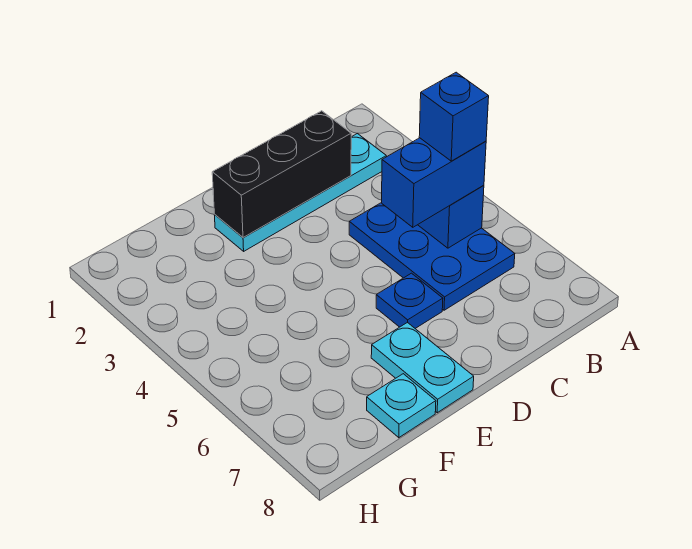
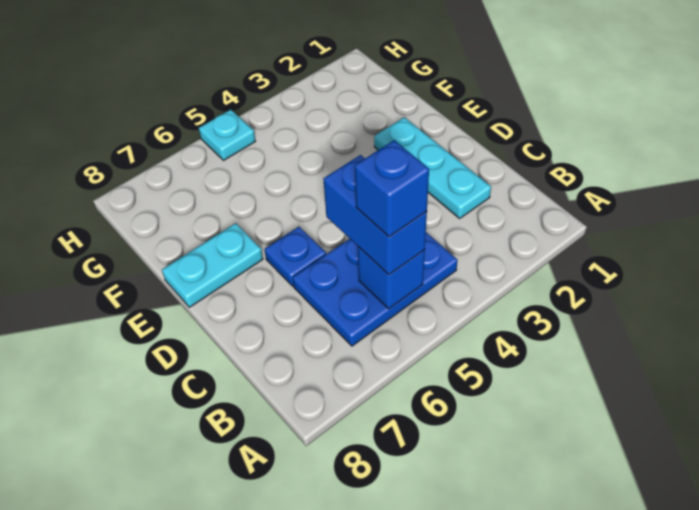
cyan 1x4 plate [214,133,386,251] -> cyan 1x3 plate [374,117,491,218]
black 1x3 brick [212,111,351,237] -> none
cyan 1x1 plate [367,374,436,438] -> cyan 1x1 plate moved to [199,110,255,161]

